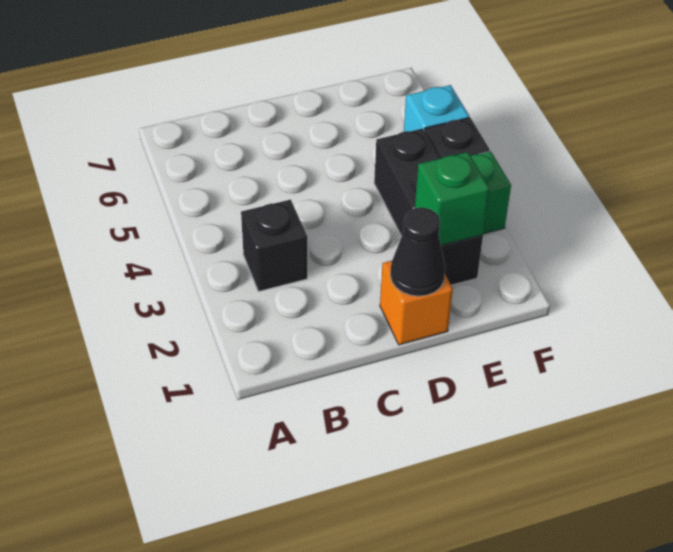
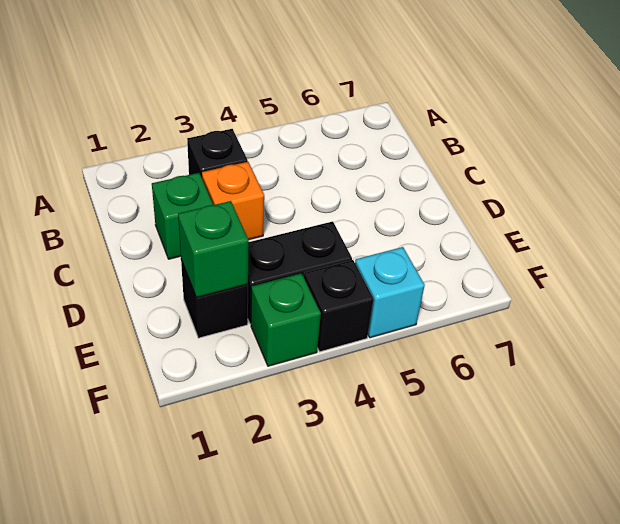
none -> green 1x1 brick [152,173,213,259]
orange 1x1 brick [380,261,453,345] -> orange 1x1 brick moved to [202,162,264,240]
black 1x1 cone [390,208,445,296] -> none

